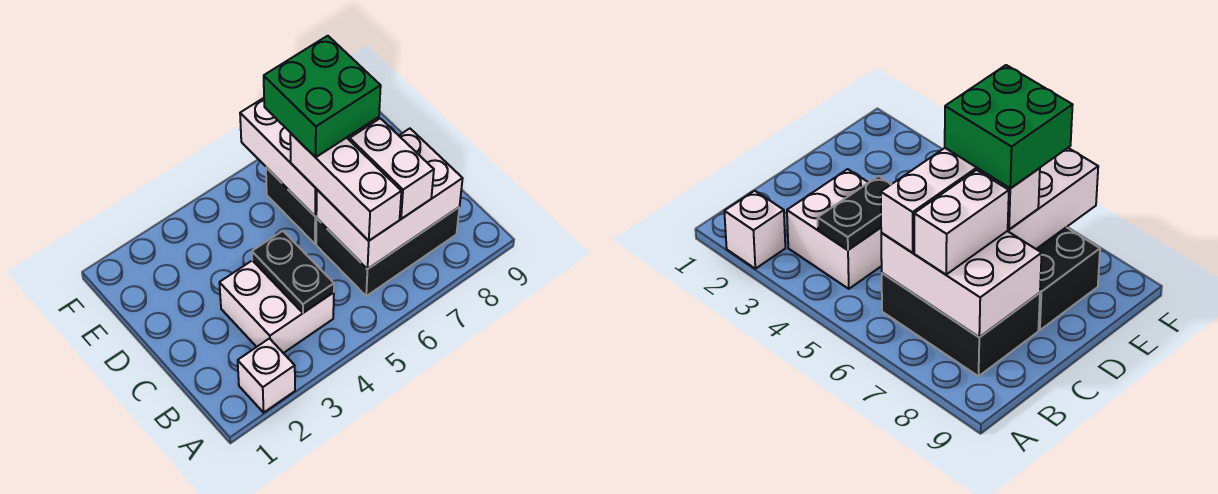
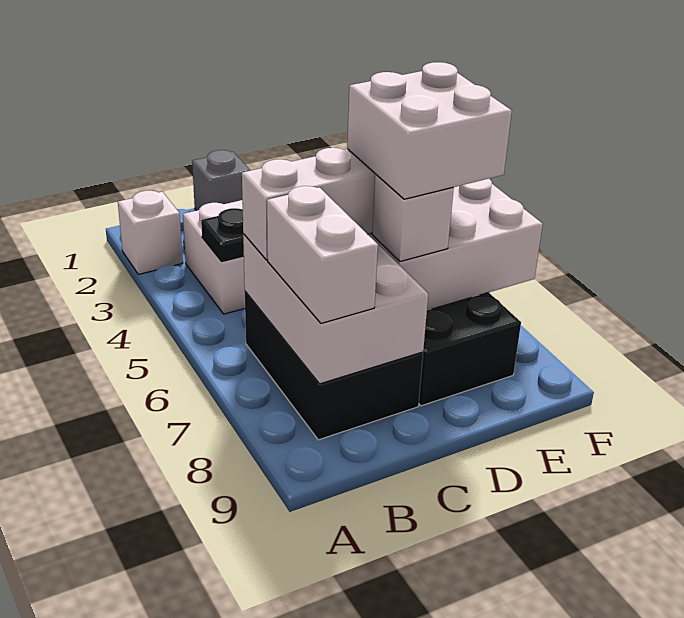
white 1x2 brick [350,118,434,219] -> white 1x2 brick turned to [267,186,378,323]
none -> grey 1x1 brick [192,150,251,211]
green 2x2 brick [264,36,381,157] -> white 2x2 brick [347,62,512,199]

